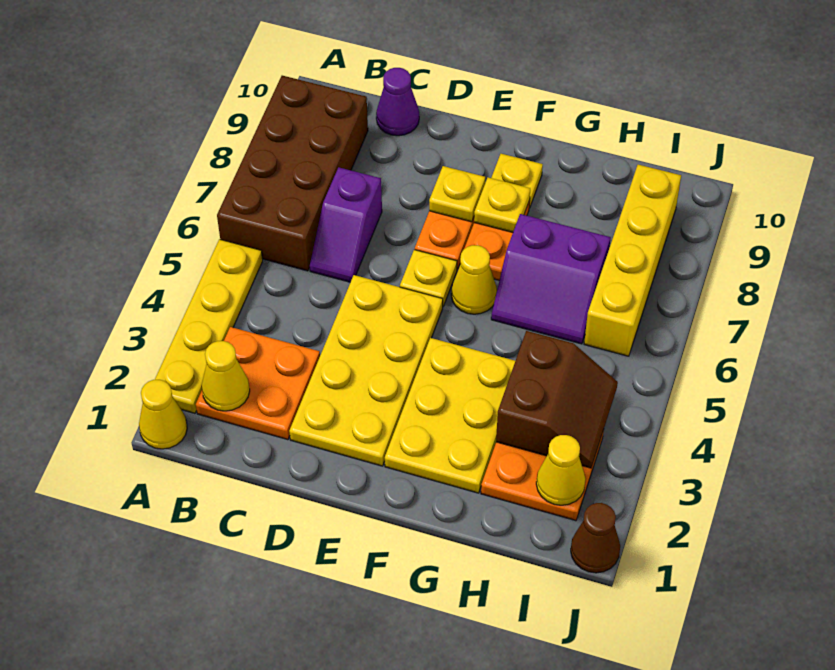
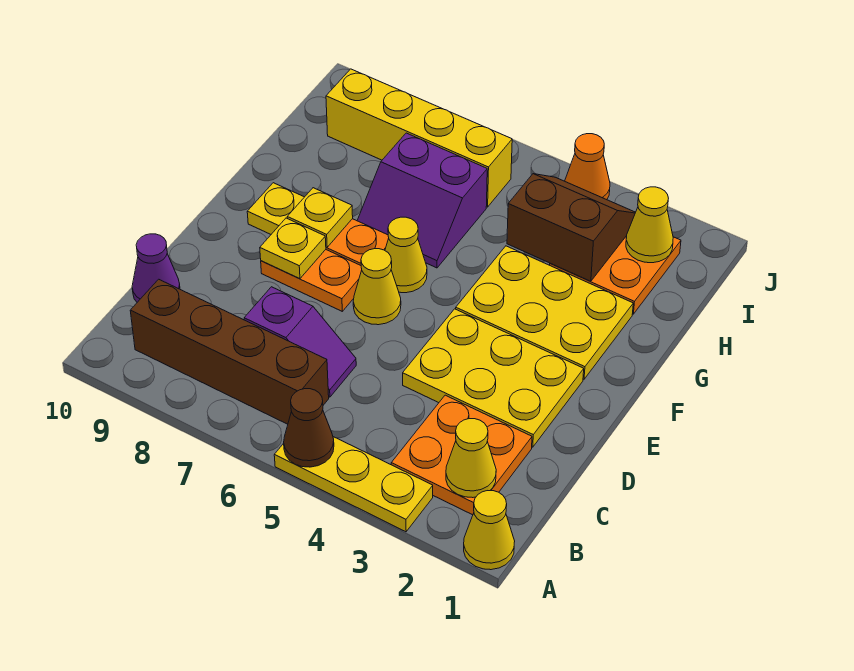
yellow 1x4 plate [155,239,263,413] -> yellow 1x3 plate [274,437,433,532]
brown 2x4 brick [217,76,368,271] -> brown 1x4 brick [130,279,329,424]
yellow 2x4 plate [289,275,443,466] -> yellow 2x3 plate [403,309,584,447]
yellow 1x1 plate [400,250,457,306] -> yellow 1x1 cone [353,249,401,325]
purple 2x2 slope [491,214,611,344] -> purple 2x2 slope turned to [357,133,487,268]
brown 1x1 cone [571,503,620,573] -> brown 1x1 cone moved to [284,389,334,467]
none -> orange 1x1 cone [565,134,610,200]

